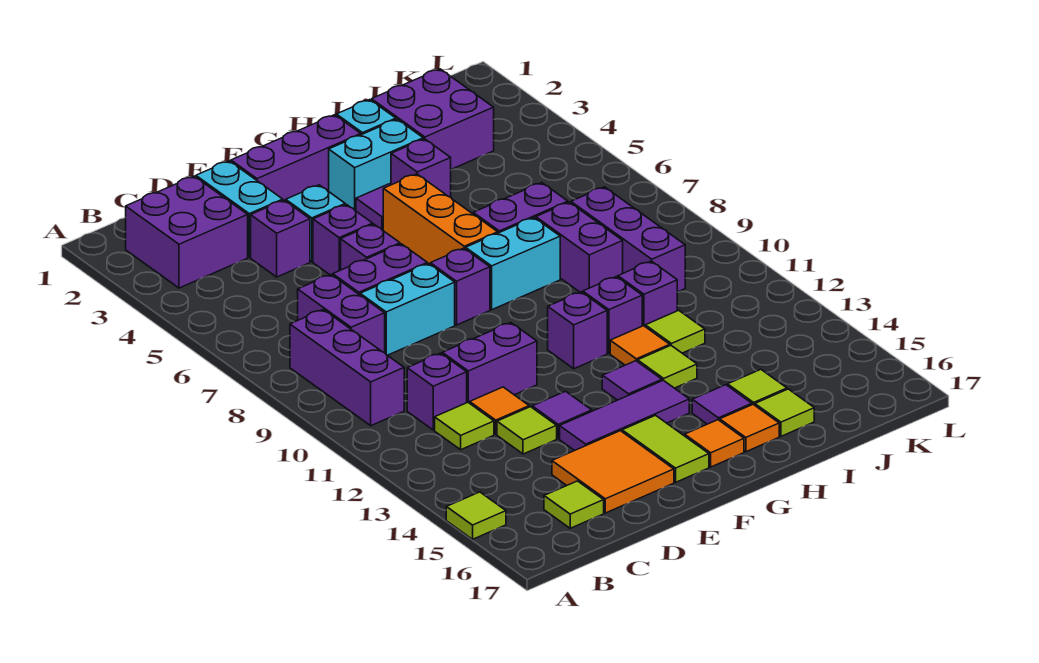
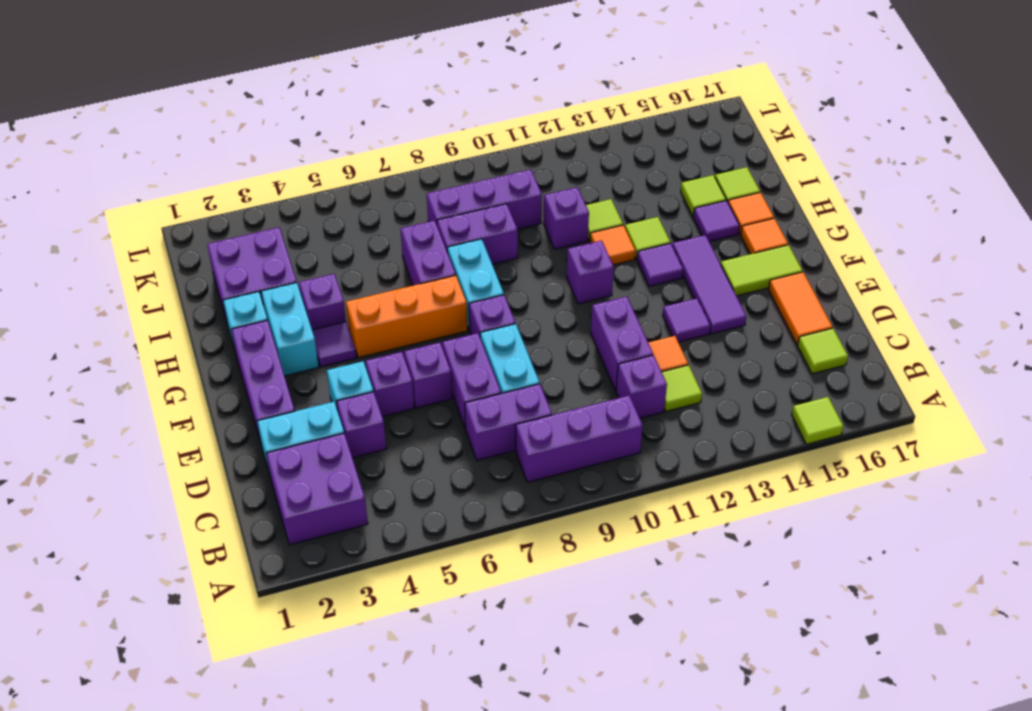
lime 1x1 tile [497,407,557,454] -> none
orange 2x2 tile [552,431,674,513] -> orange 1x2 tile [768,272,832,344]
purple 1x1 brick [583,277,642,353] -> none

